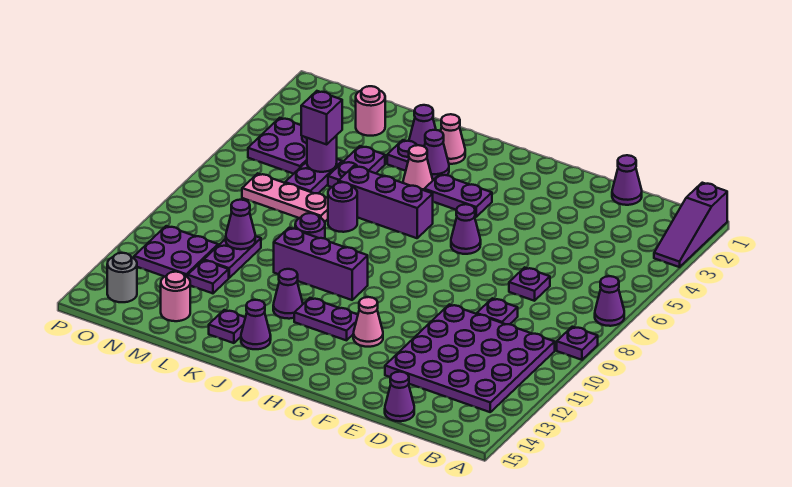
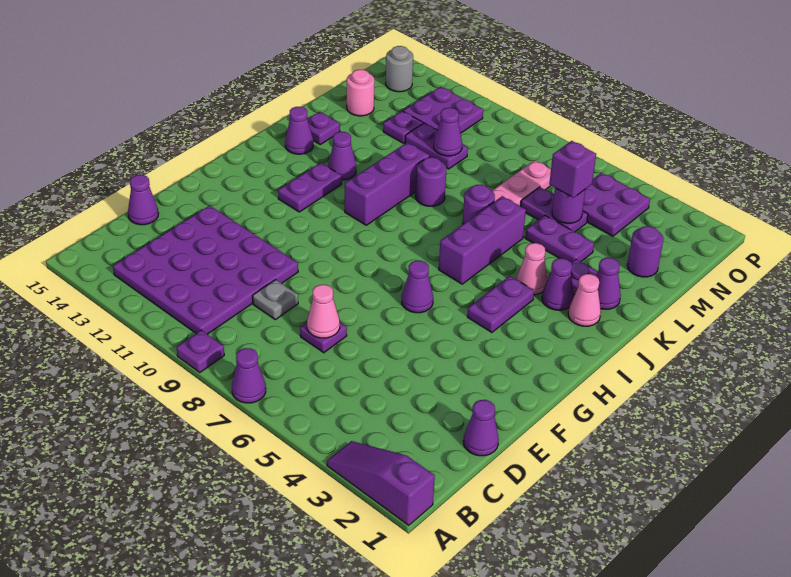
purple 1x1 plate [477,298,518,324] -> grey 1x1 plate [253,280,298,320]
pink 1x1 cone [353,297,383,347] -> pink 1x1 cone moved to [307,285,340,338]
pink 1x1 round brick [356,86,385,136] -> purple 1x1 round brick [627,226,663,277]

